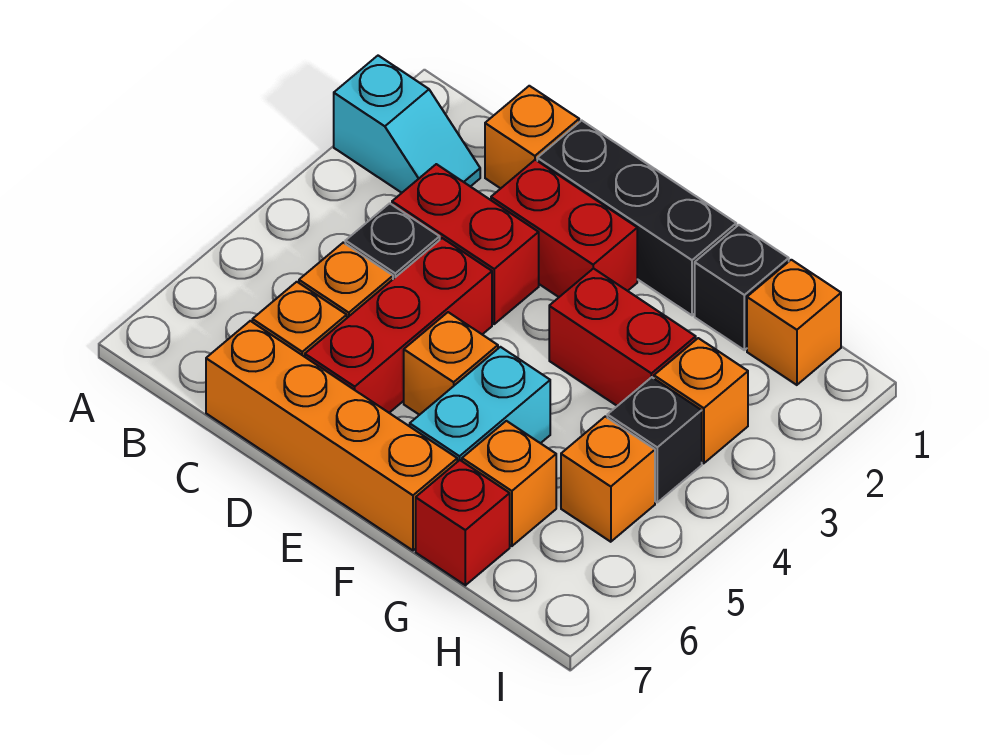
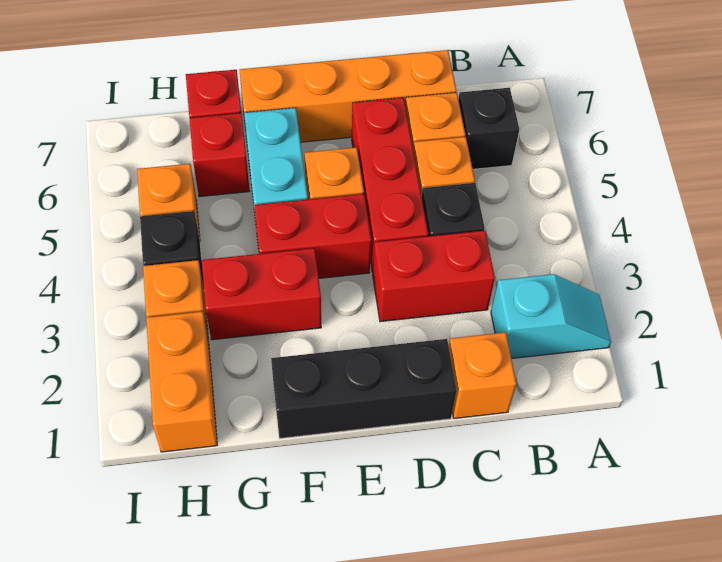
cyan 1x2 slope [334,56,480,193] -> cyan 1x2 slope turned to [491,274,611,359]
red 1x2 brick [491,160,637,297] -> red 1x2 brick moved to [254,194,371,278]
black 1x1 brick [695,225,789,350] -> black 1x1 brick moved to [458,88,519,169]
orange 1x1 brick [462,421,556,546] -> red 1x1 brick [189,113,250,197]
orange 1x1 brick [747,260,841,385] -> orange 1x2 brick [146,312,217,452]

